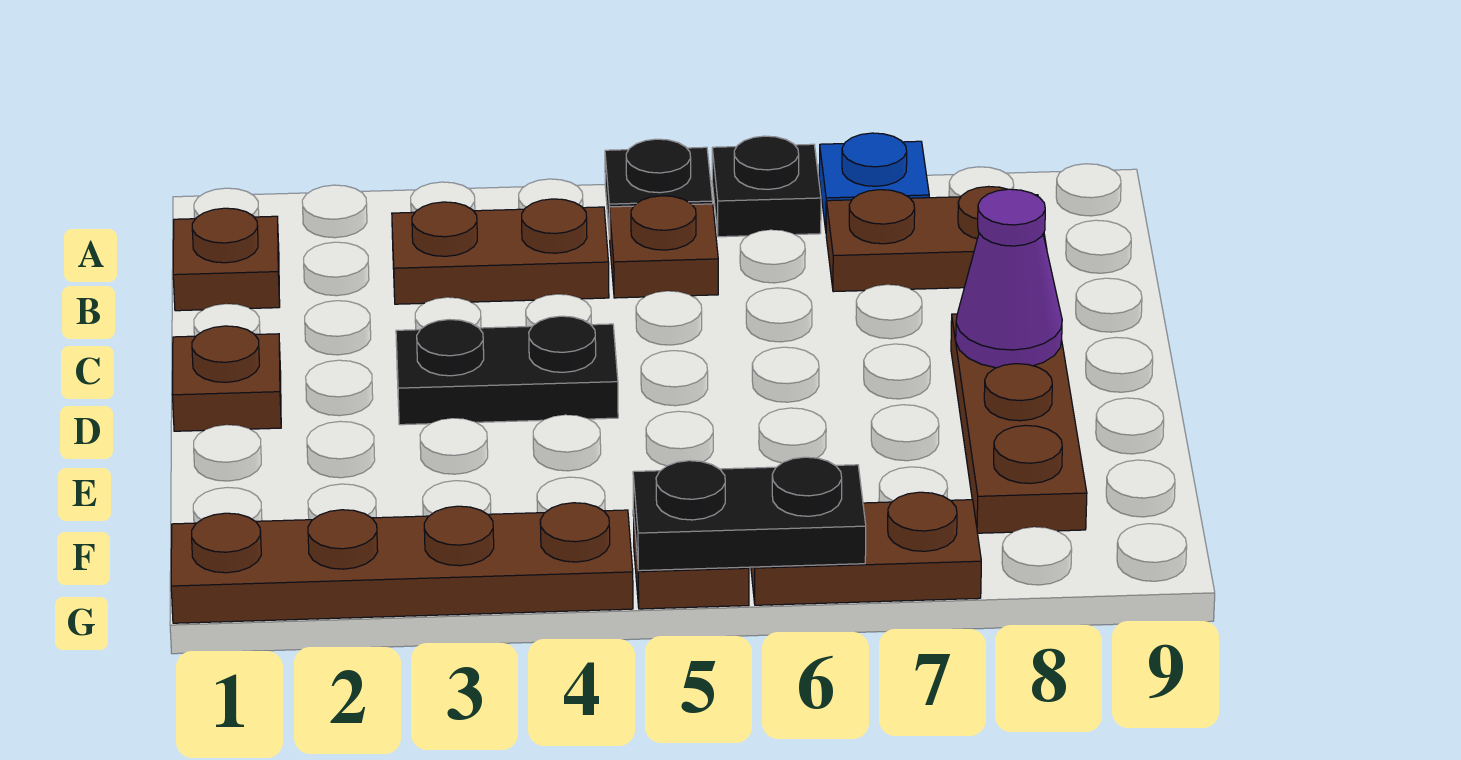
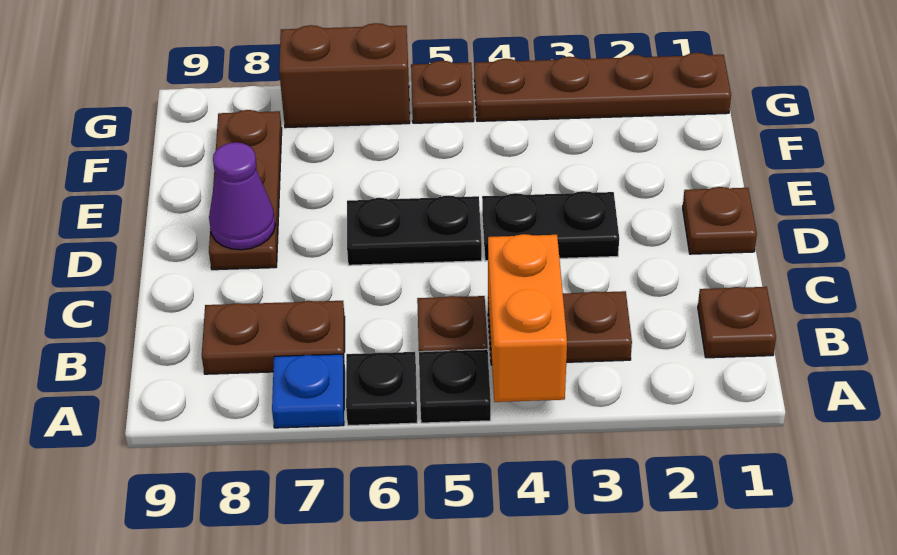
none -> orange 1x2 brick [488,234,567,402]
black 1x2 plate [633,457,866,571] -> black 1x2 plate moved to [347,196,482,265]
brown 1x2 plate [751,492,981,605] -> brown 1x2 brick [279,23,410,128]

